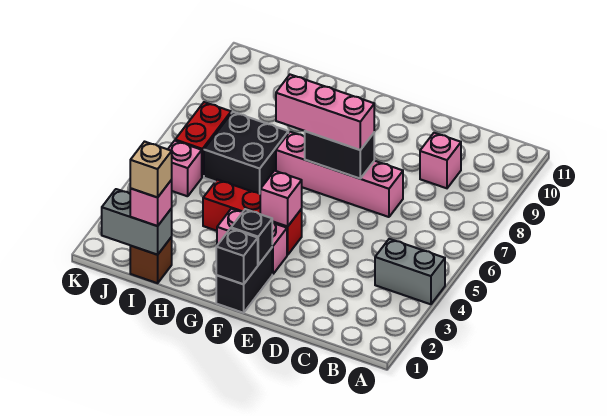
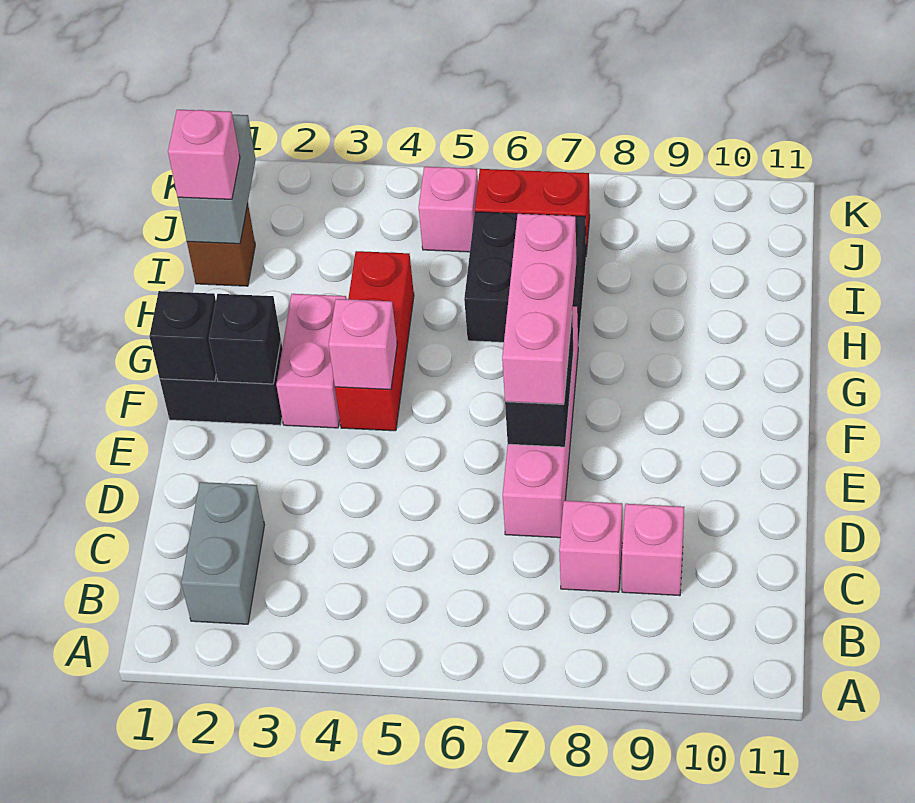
grey 1x2 brick [375,239,445,304] -> grey 1x2 brick moved to [181,482,265,624]
none -> pink 1x1 brick [559,501,622,592]
tan 1x1 brick [130,142,172,197] -> none

